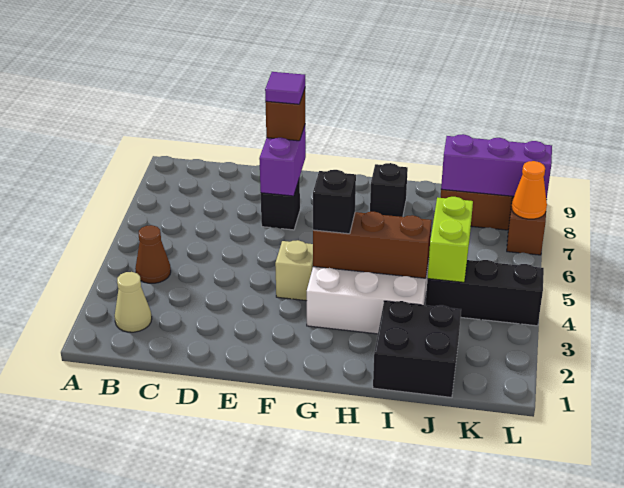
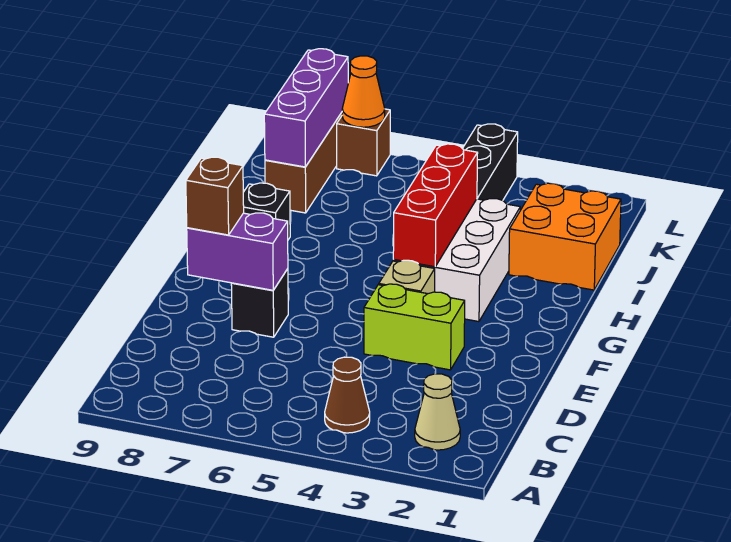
purple 1x1 tile [265,72,305,104] -> none
brown 1x3 brick [313,212,432,278] -> red 1x3 brick [393,144,478,267]
black 1x1 brick [313,170,356,234] -> none
black 2x2 brick [373,301,461,397] -> orange 2x2 brick [509,183,621,290]
lime 1x2 brick [428,197,473,282] -> lime 1x2 brick moved to [364,284,465,370]

